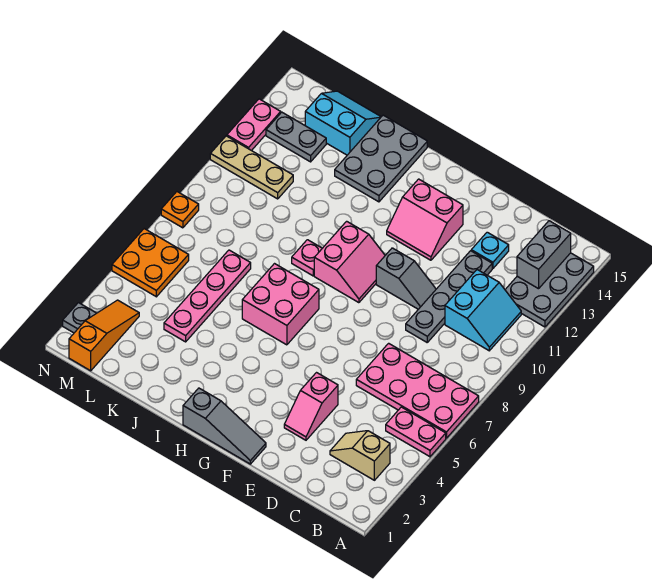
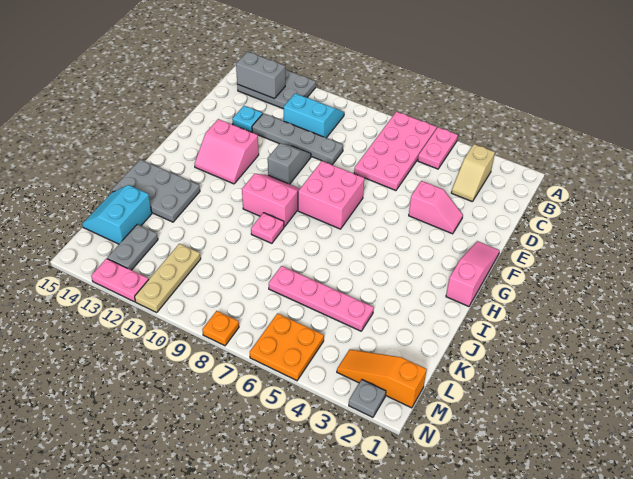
grey 1x3 slope [183,388,266,464] -> pink 1x3 slope [446,241,500,307]
pink 2x2 slope [387,179,463,260] -> pink 2x2 slope turned to [194,119,259,184]
pink 2x2 brick [242,264,319,345] -> pink 2x2 brick moved to [298,161,364,229]

